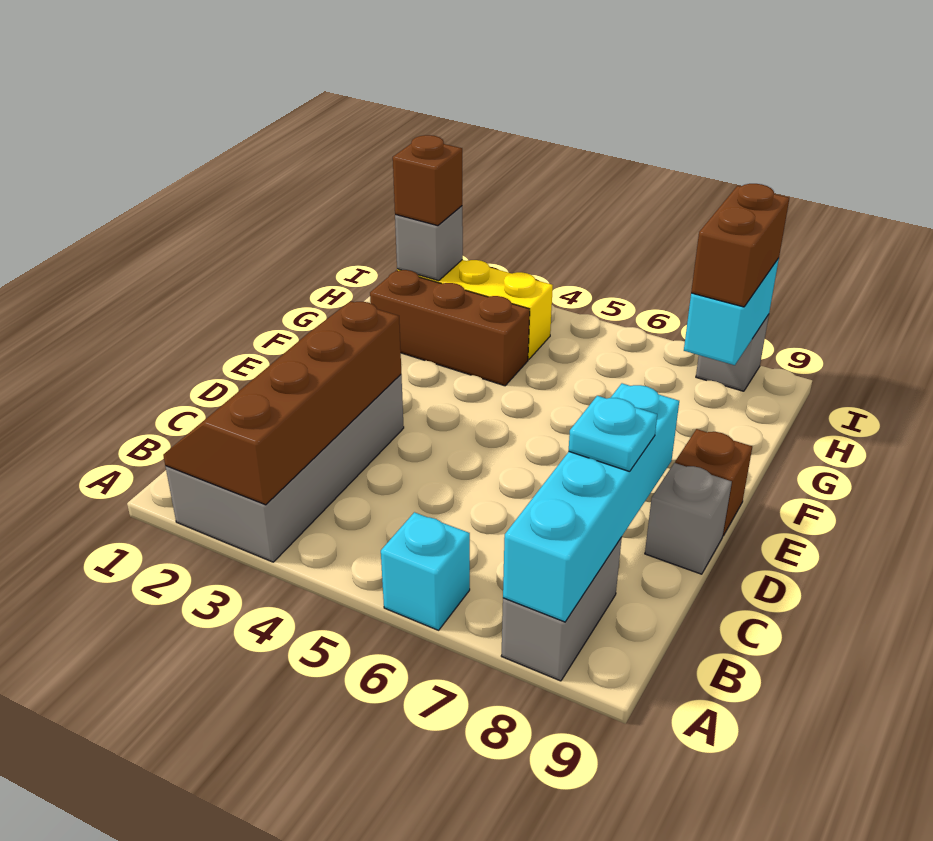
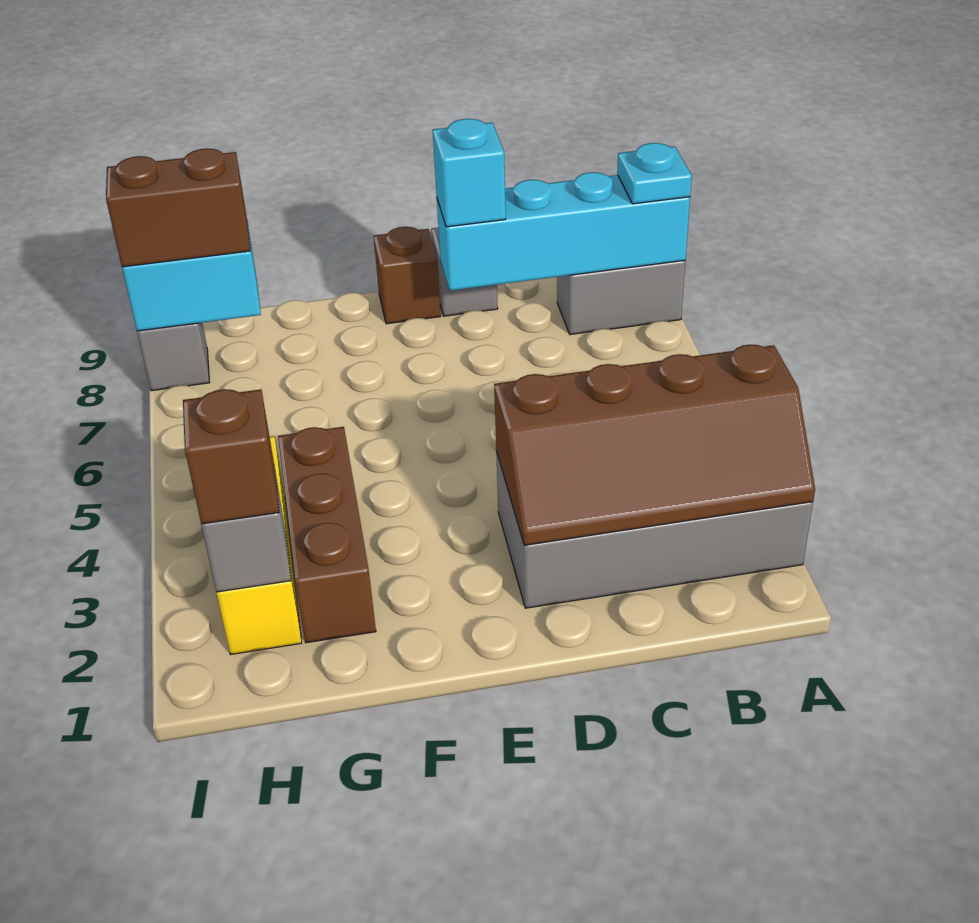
cyan 1x1 brick [381,512,470,630] -> cyan 1x1 brick moved to [433,119,506,227]
cyan 1x1 plate [569,396,657,472] -> cyan 1x1 plate moved to [617,143,692,204]

